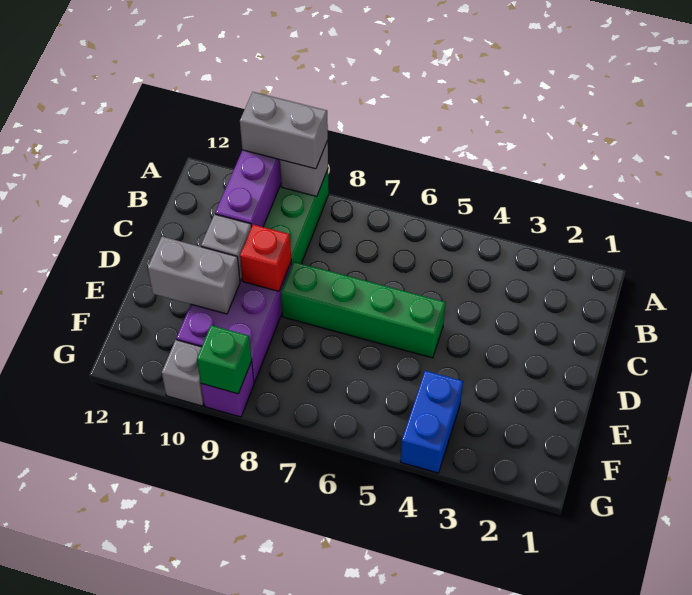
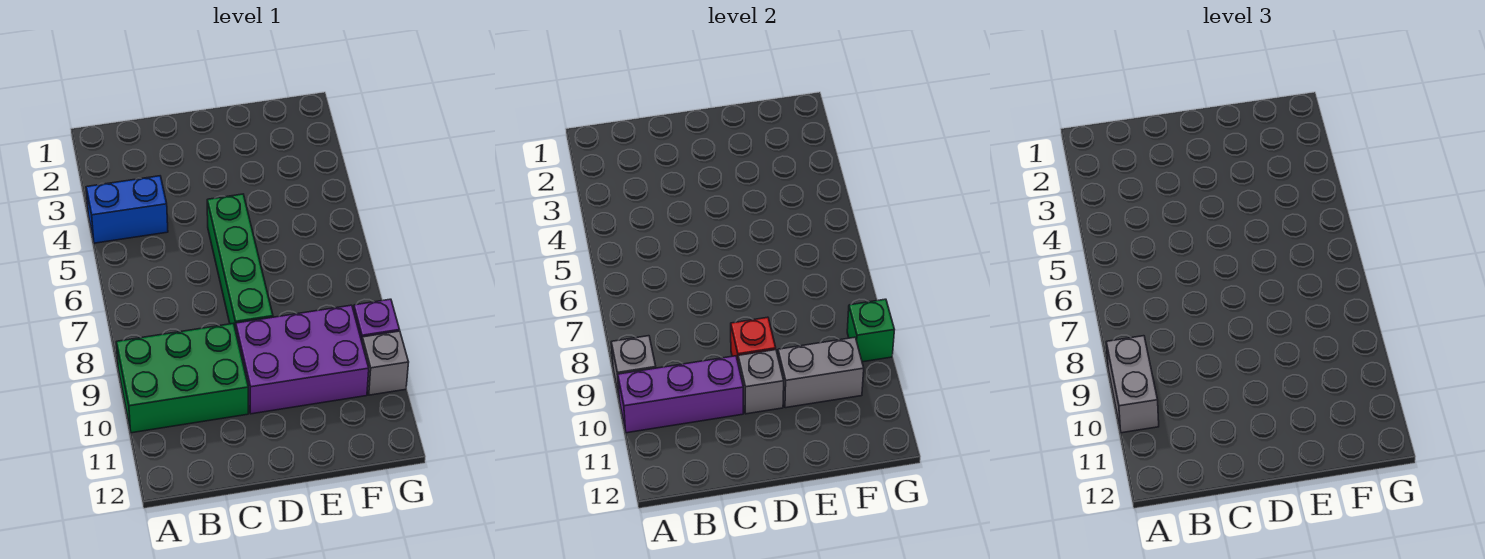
grey 1x2 brick [148,236,240,314] -> grey 1x2 brick turned to [778,337,864,408]
blue 1x2 brick [400,371,463,473] -> blue 1x2 brick moved to [86,176,168,243]

